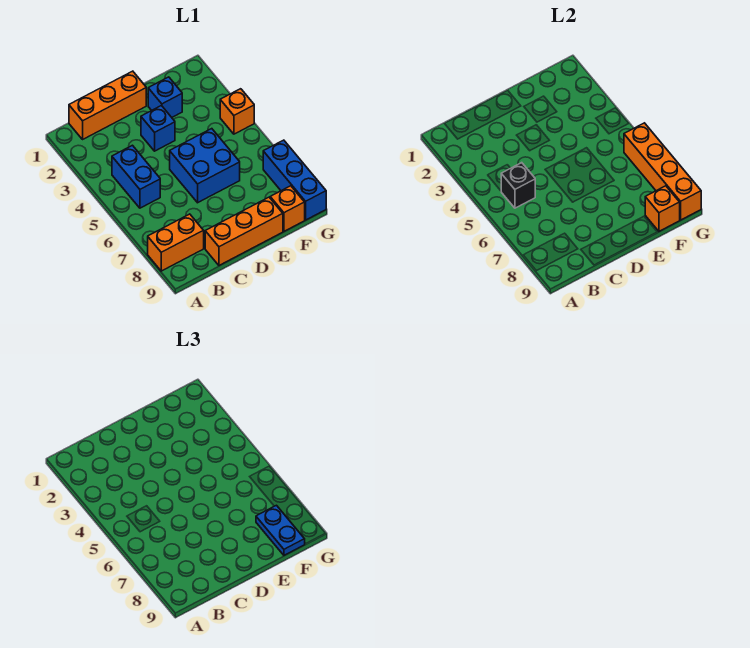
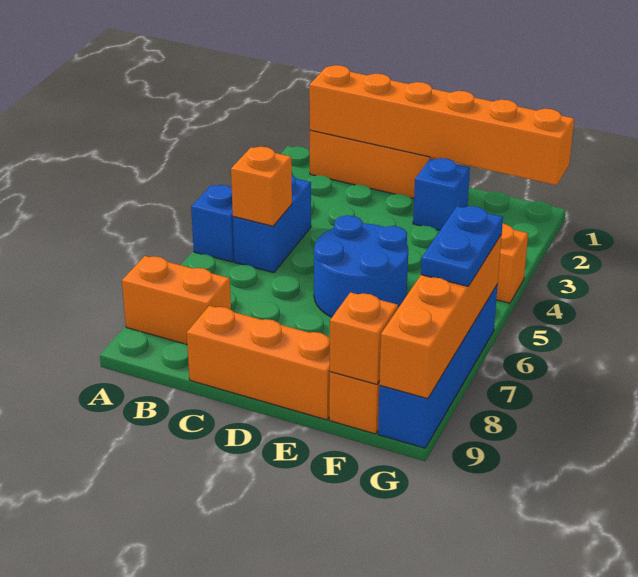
none -> orange 1x6 brick [309,65,574,185]
black 1x1 brick [501,163,535,208] -> orange 1x1 brick [231,147,292,226]
blue 1x1 brick [141,106,175,151] -> blue 1x1 brick moved to [191,185,234,262]
blue 2x2 brick [170,129,240,203] -> blue 2x2 round brick [314,215,408,317]
blue 1x2 plate [256,505,305,555] -> blue 1x2 plate moved to [421,206,503,286]
blue 1x3 brick [263,140,326,220] -> blue 1x4 brick [378,284,498,448]

